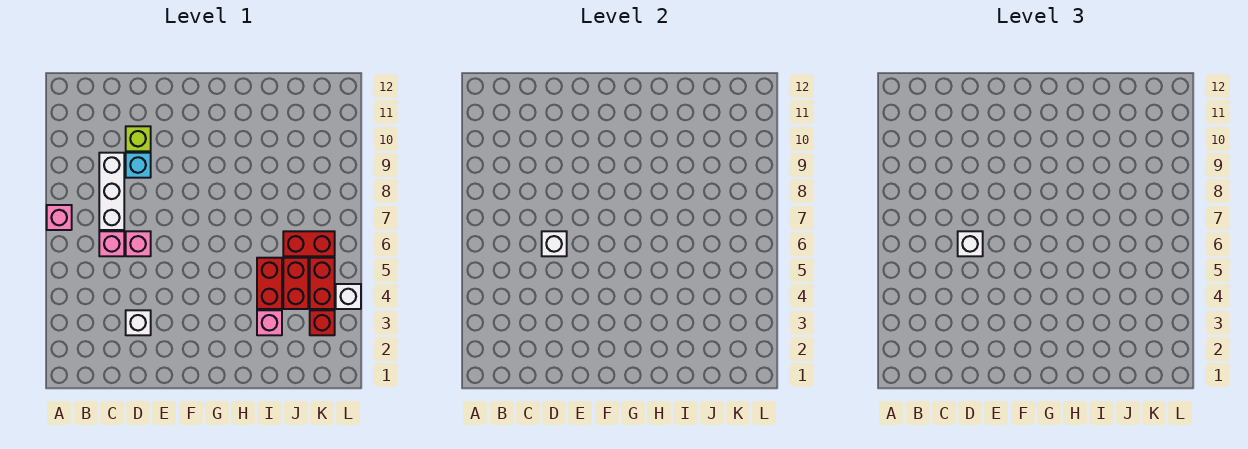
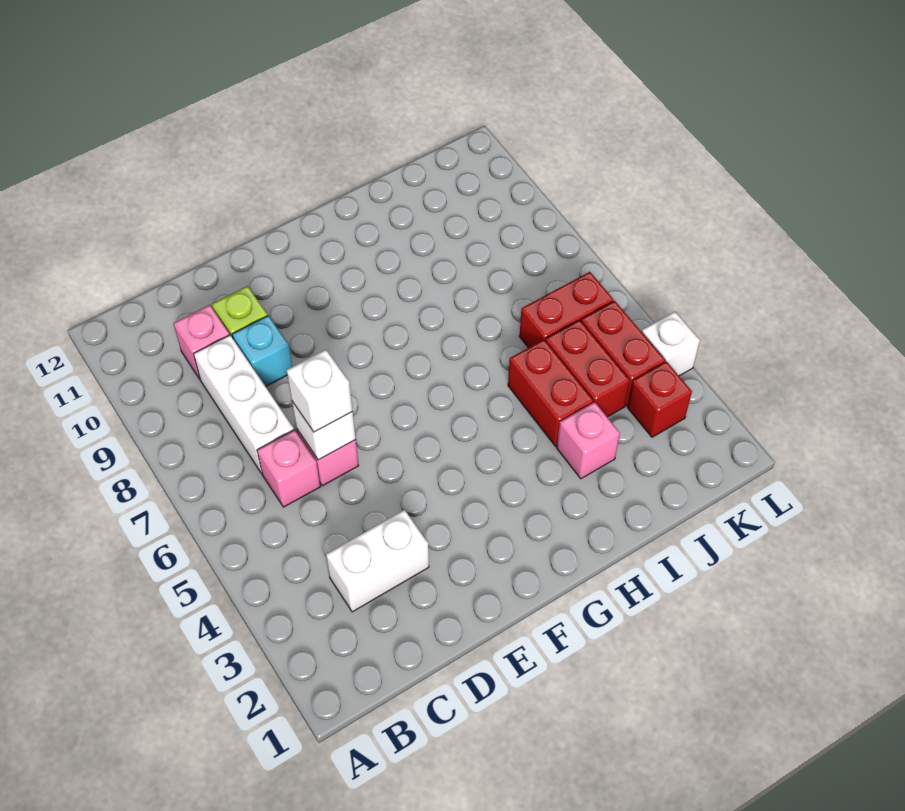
pink 1x1 brick [47,205,72,230] -> pink 1x1 brick moved to [173,305,230,379]
white 1x1 brick [126,310,151,335] -> white 1x2 brick [326,510,429,612]

